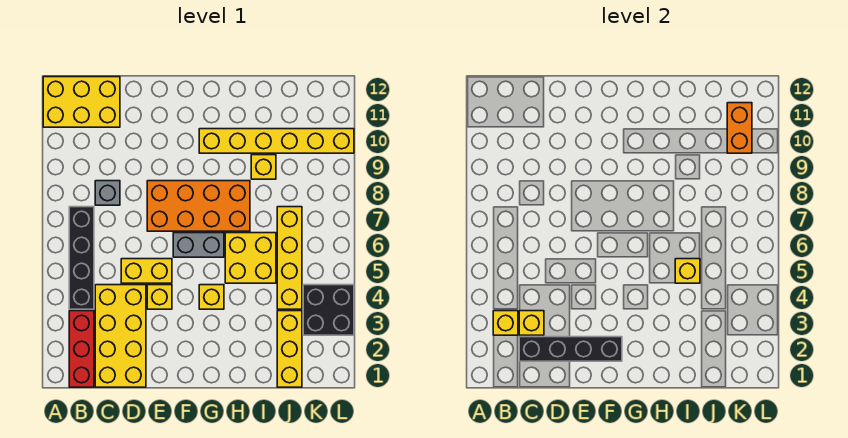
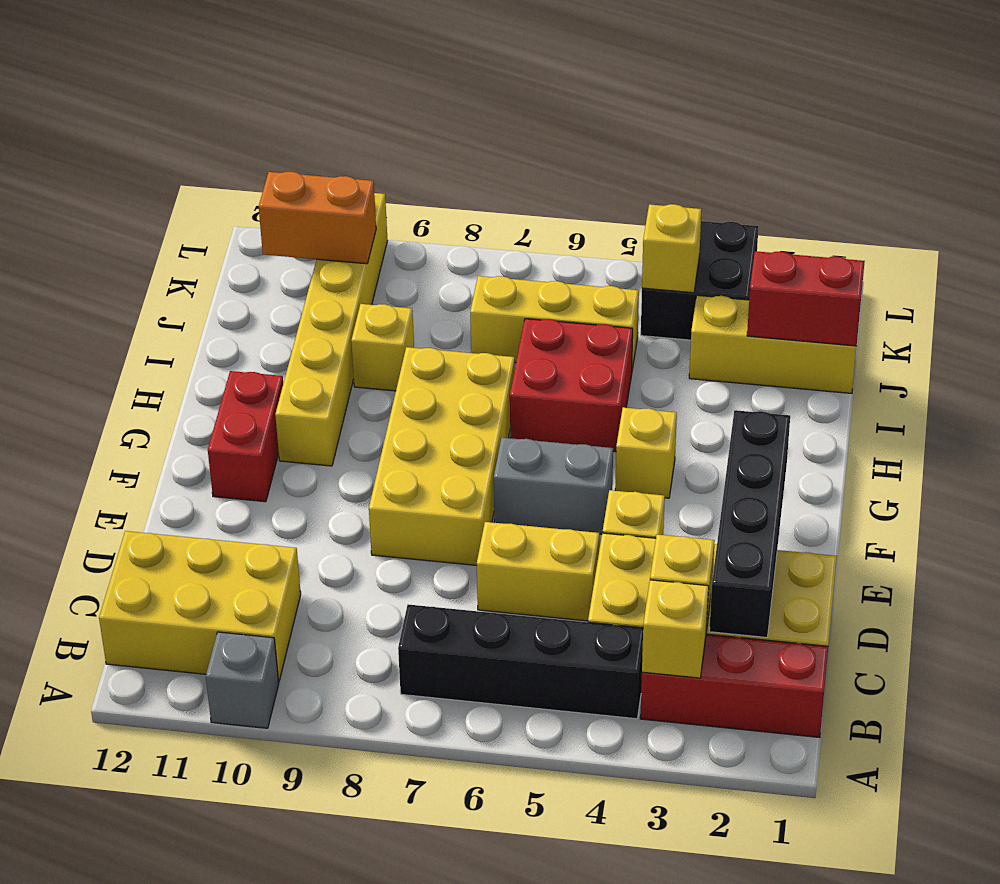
yellow 2x3 brick [43,77,120,127] -> yellow 2x3 brick turned to [99,531,301,682]
grey 1x1 brick [95,181,120,205] -> grey 1x1 brick moved to [206,632,279,728]
yellow 1x2 brick [121,259,172,283] -> yellow 1x2 brick turned to [477,522,599,621]
orange 2x4 brick [147,181,250,231] -> yellow 2x4 brick [369,347,515,565]
grey 1x2 brick [173,233,224,257] -> grey 1x2 brick turned to [494,438,613,534]
none -> red 1x2 brick [208,371,283,502]
yellow 2x2 brick [225,233,276,283] -> red 2x2 brick [510,319,633,452]
yellow 1x1 brick [675,259,700,283] -> yellow 1x1 brick moved to [642,204,701,293]
none -> red 1x2 brick [747,251,865,346]
yellow 1x4 brick [277,207,302,309] -> yellow 1x3 brick [470,276,639,370]

